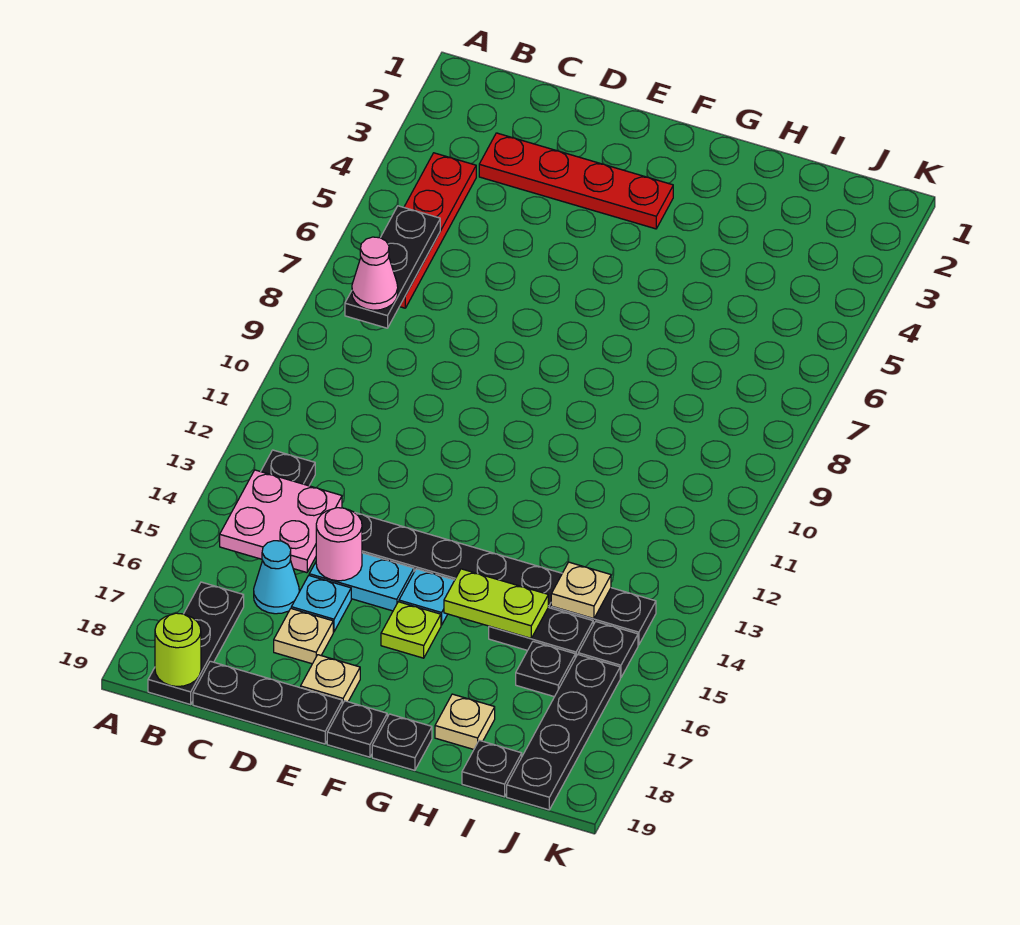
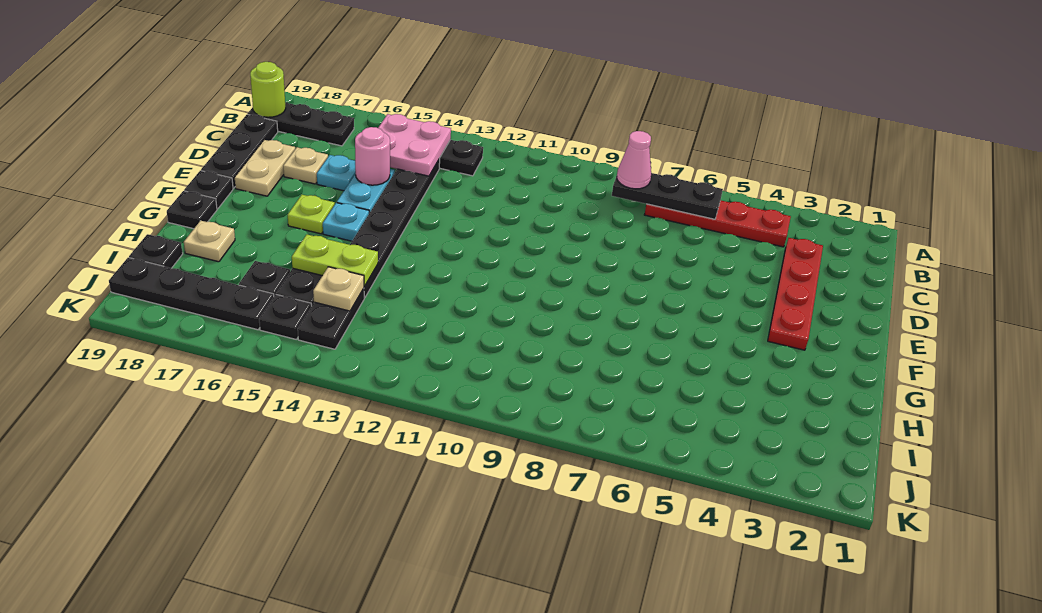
cyan 1x1 cone [254,541,299,614] -> none
tan 1x1 plate [301,655,360,704] -> tan 1x2 plate [235,140,295,196]
lime 1x2 plate [444,569,548,638] -> lime 1x2 plate turned to [292,235,378,286]

